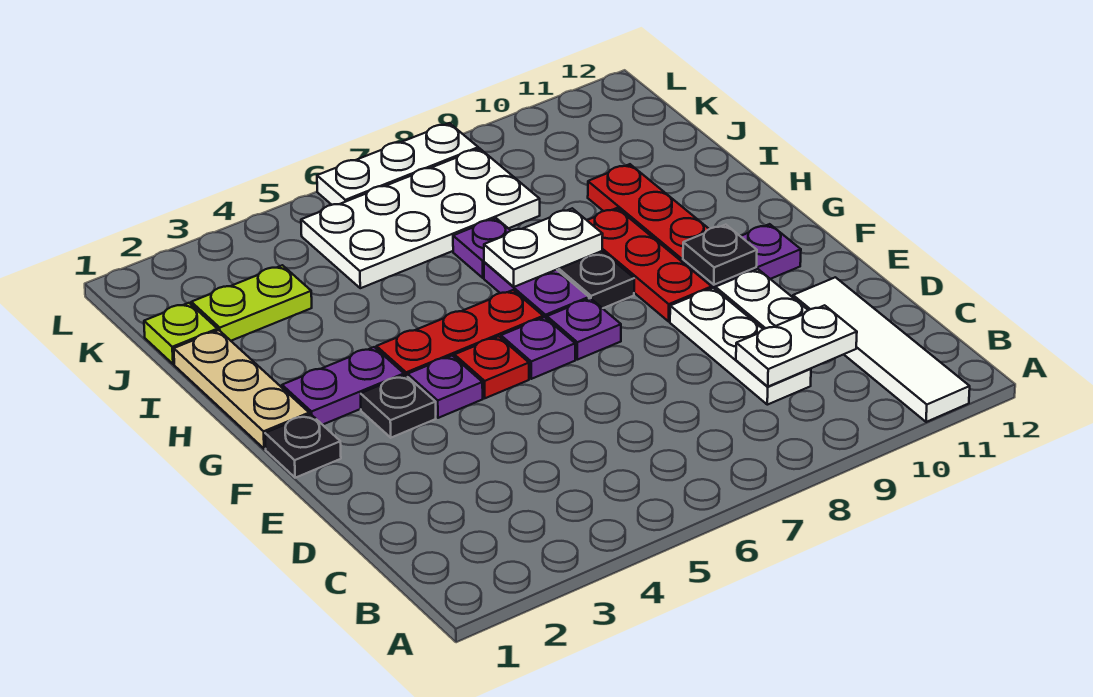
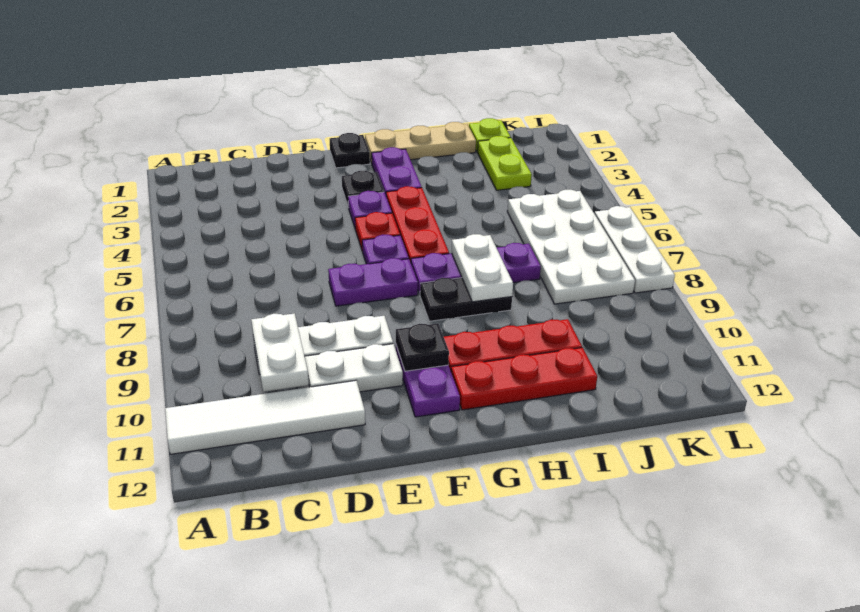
purple 1x1 plate [547,298,621,360] -> purple 1x2 plate [328,258,418,306]
red 1x3 plate [587,208,712,322] -> red 1x3 plate moved to [451,348,597,410]

